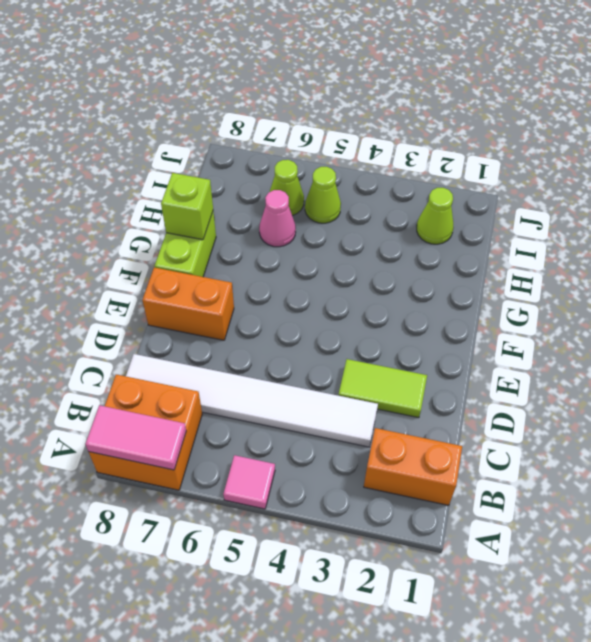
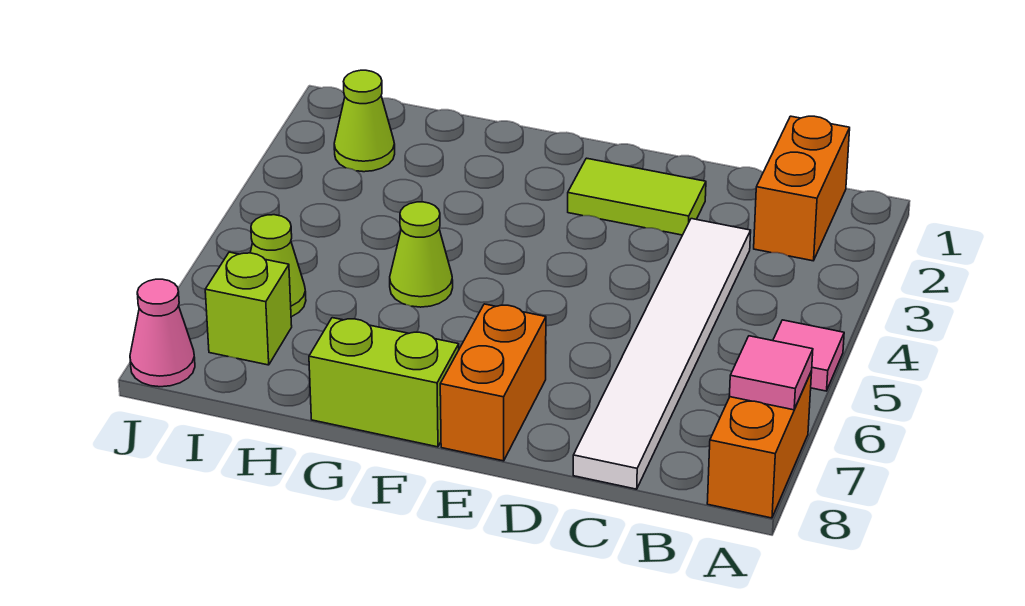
orange 2x2 brick [89,375,202,490] -> orange 1x2 brick [707,371,812,518]
pink 1x2 tile [85,405,186,470] -> pink 1x1 tile [729,336,813,410]
lime 1x2 tile [338,359,427,418] -> lime 1x2 tile turned to [568,158,706,235]
lime 1x1 brick [161,173,213,240] -> lime 1x1 brick moved to [205,252,292,365]
pink 1x1 cone [259,190,296,247] -> pink 1x1 cone moved to [130,279,195,387]
lime 1x1 cone [305,167,341,223] -> lime 1x1 cone moved to [390,202,453,307]

